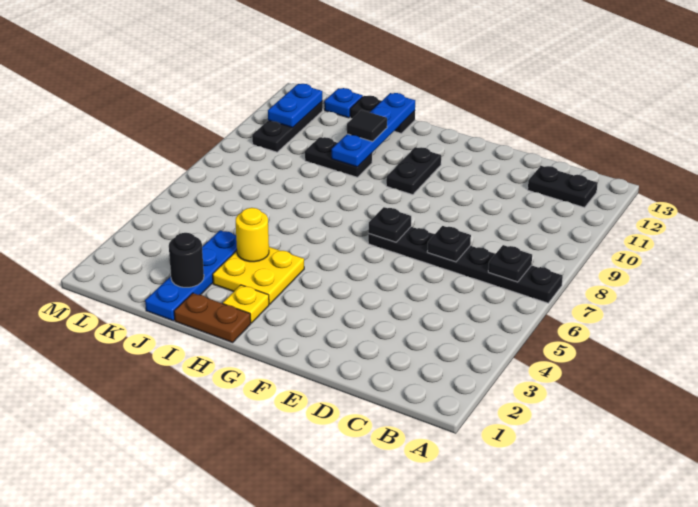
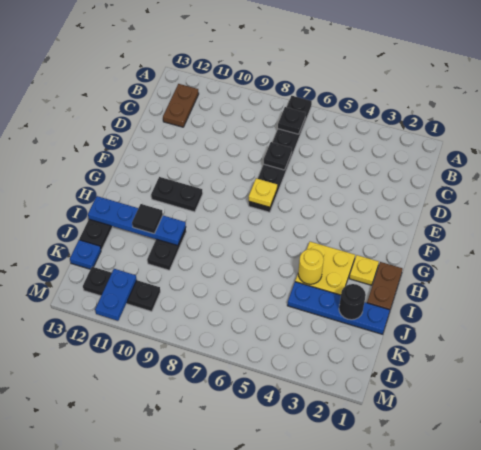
black 1x2 plate [528,166,598,207] -> brown 1x2 plate [163,84,199,127]
black 1x1 plate [368,207,411,242] -> yellow 1x1 plate [249,178,277,207]
blue 1x2 plate [268,84,322,128] -> blue 1x2 plate turned to [95,269,137,321]

